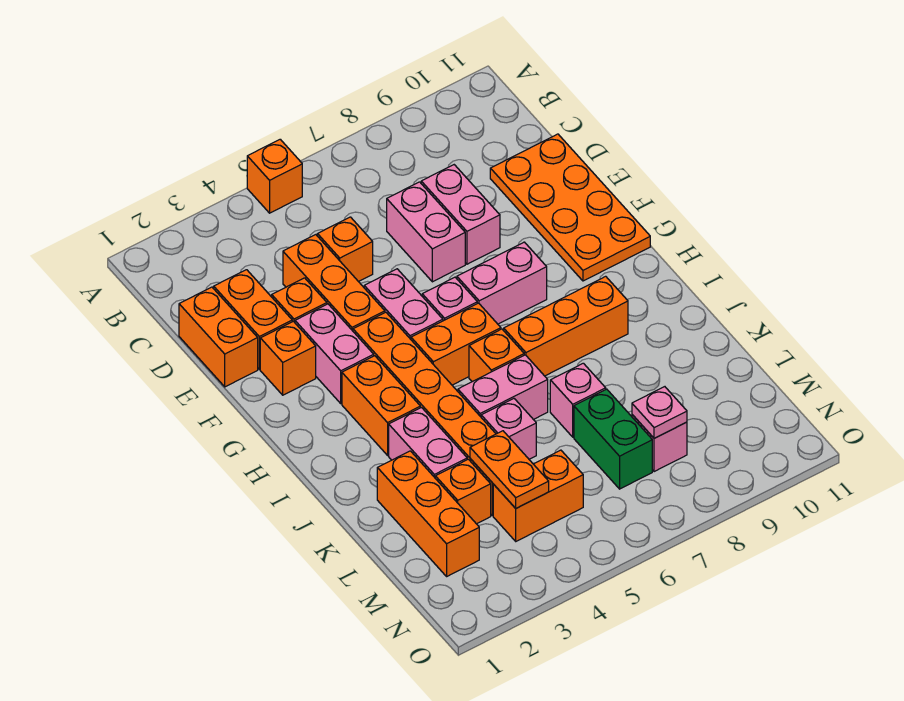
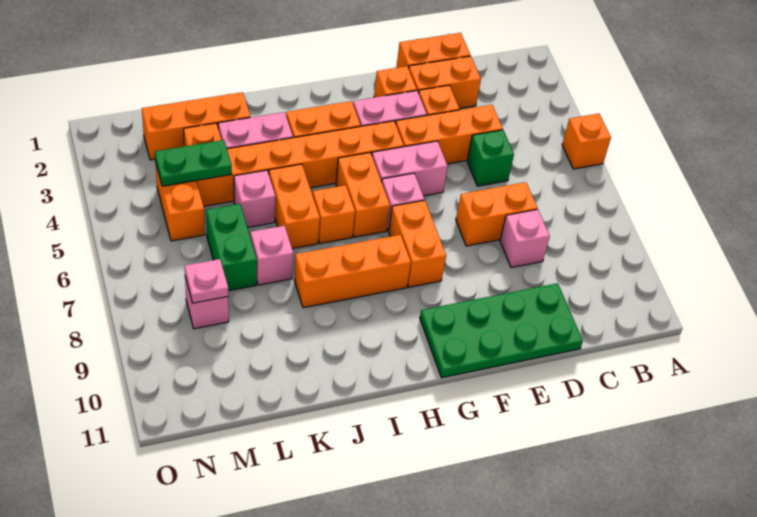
orange 1x1 brick [317,217,373,282] -> green 1x1 brick [467,130,514,186]
pink 1x2 brick [387,182,465,282] -> orange 1x2 brick [456,182,538,246]
pink 1x2 brick [421,165,500,264] -> pink 1x1 brick [500,209,550,268]
orange 2x4 plate [490,134,650,281] -> green 2x4 plate [420,283,583,378]
pink 1x2 brick [457,242,547,324] -> orange 1x2 brick [389,200,446,287]
orange 1x3 brick [504,276,628,376] -> orange 1x3 brick turned to [294,235,411,308]
pink 1x2 brick [458,355,548,420] -> orange 1x2 brick [269,164,320,249]
orange 1x2 plate [470,431,549,508] -> green 1x2 plate [155,140,232,186]
green 1x2 brick [574,389,652,489] -> green 1x2 brick turned to [206,204,257,291]

